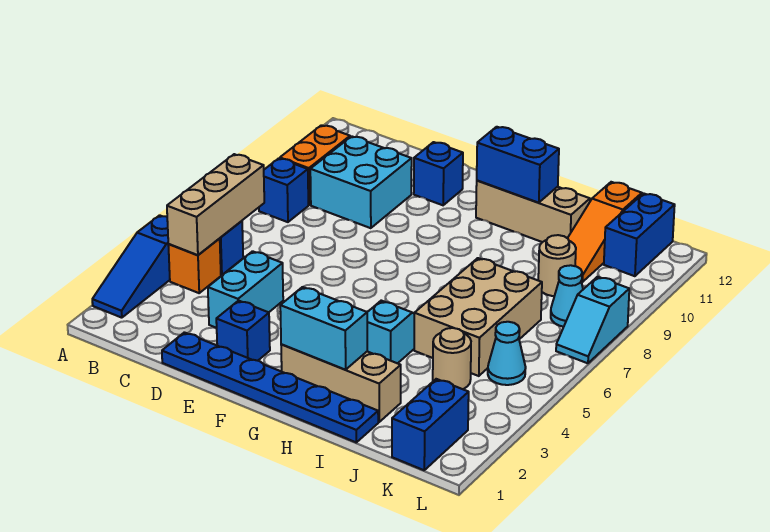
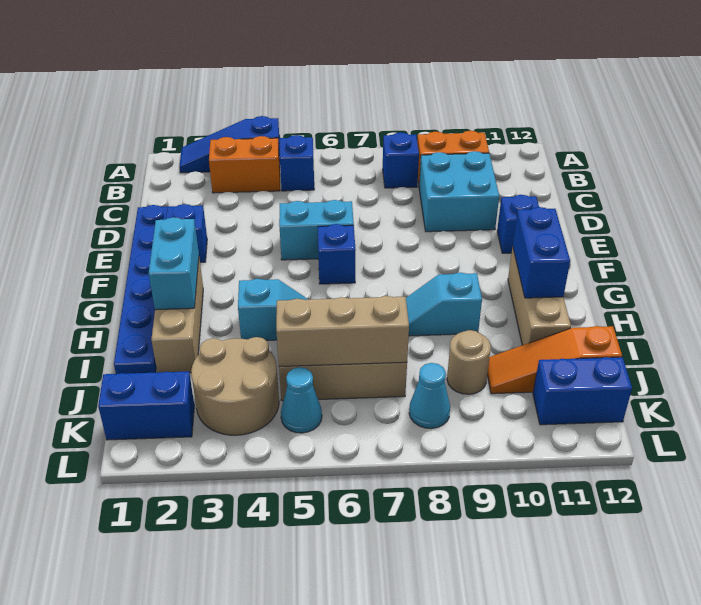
orange 1x1 brick [168,239,221,293] -> orange 1x2 brick [209,136,280,193]
tan 1x3 brick [167,154,264,255] -> tan 1x3 brick moved to [276,296,409,367]
cyan 1x2 brick [208,251,283,328] -> cyan 1x2 brick moved to [279,200,354,260]
none -> blue 1x1 brick [318,224,356,284]
tan 1x1 round brick [433,328,471,389] -> tan 2x2 round brick [191,337,279,435]
cyan 1x2 slope [556,277,629,363] -> cyan 1x2 slope moved to [406,272,482,336]

